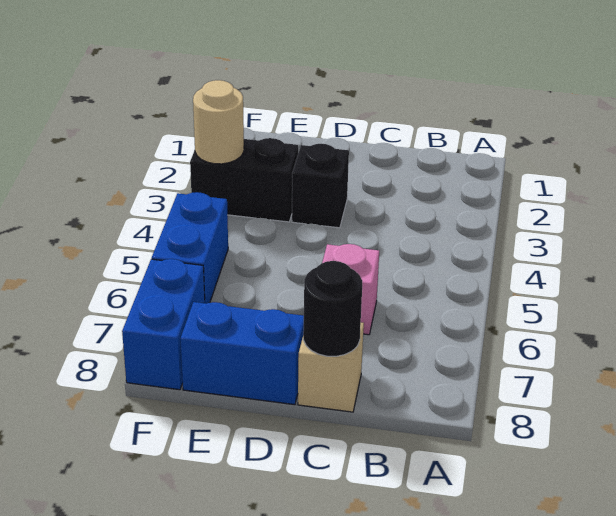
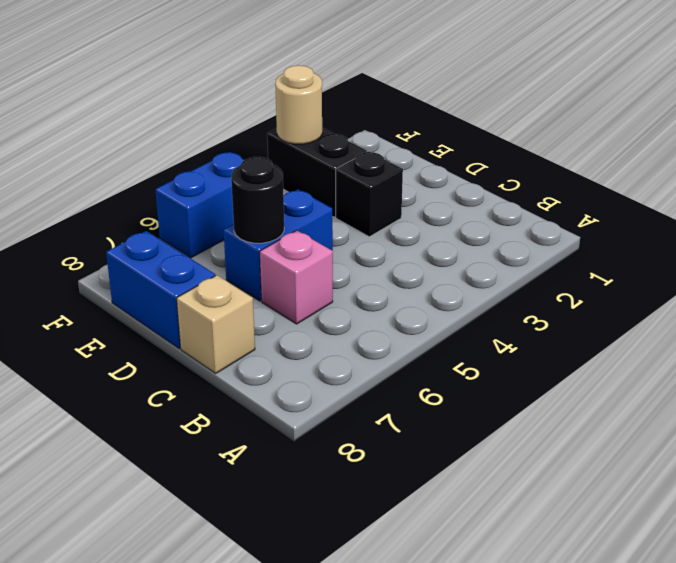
black 1x1 round brick [303,261,362,356] -> black 1x1 round brick moved to [231,157,284,243]
blue 1x2 brick [122,259,205,390] -> blue 1x2 brick moved to [224,190,333,301]

